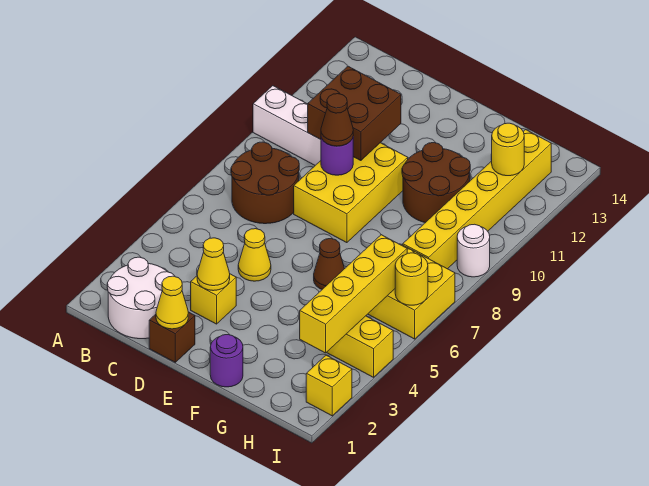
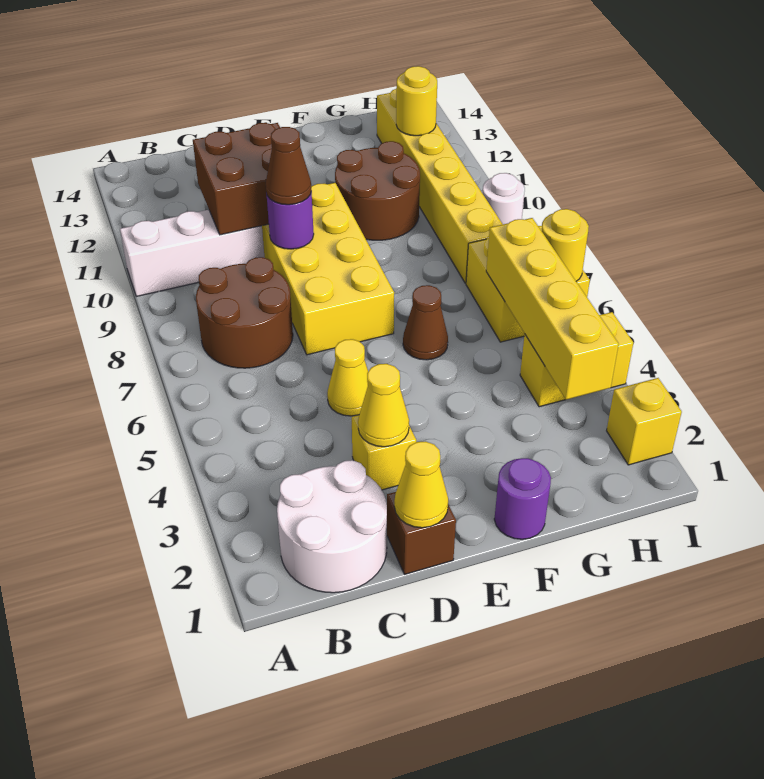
yellow 2x3 brick [294,143,408,243] -> yellow 2x4 brick [262,183,394,355]

